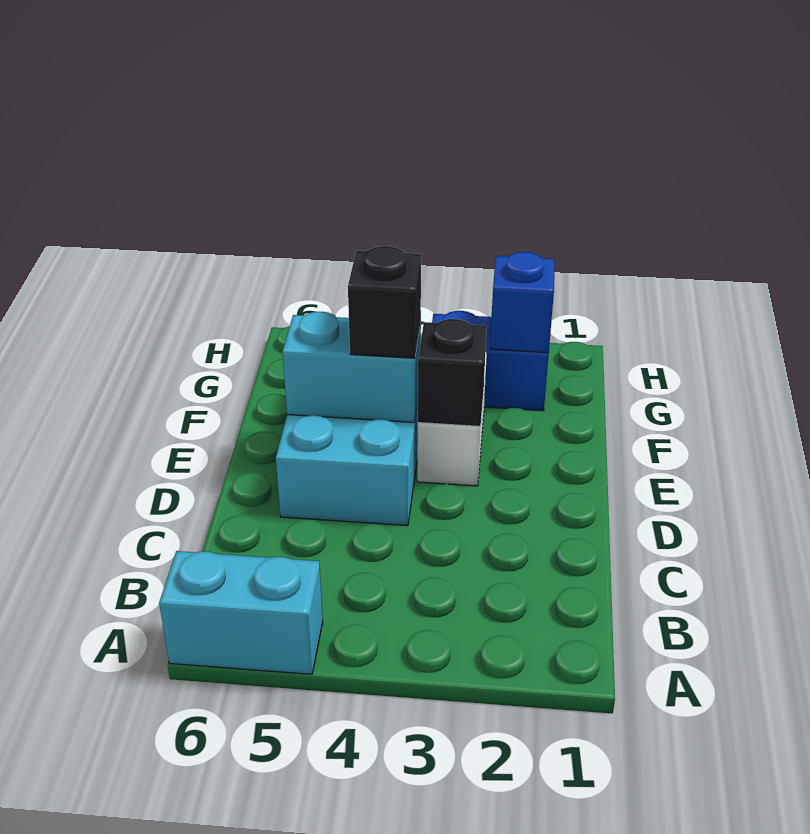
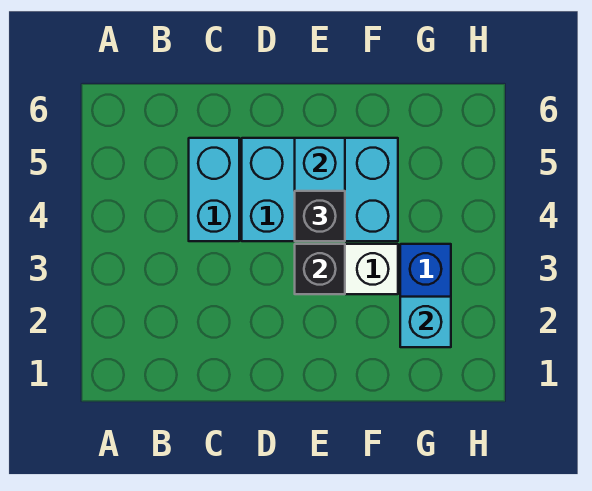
cyan 1x2 brick [159,551,323,674] -> cyan 1x2 brick moved to [189,138,239,241]
blue 1x1 brick [490,252,554,353] -> cyan 1x1 brick [400,297,451,347]

